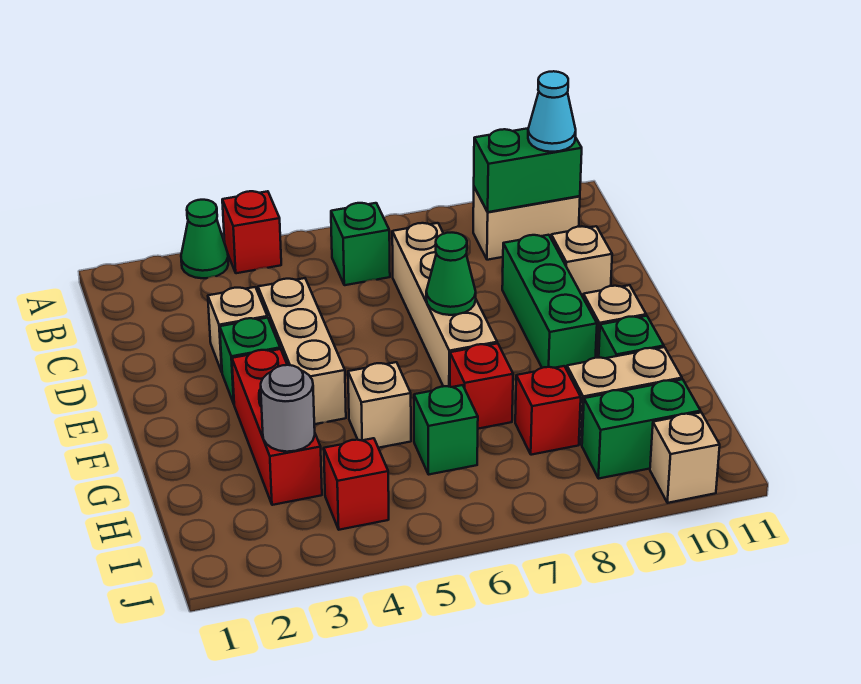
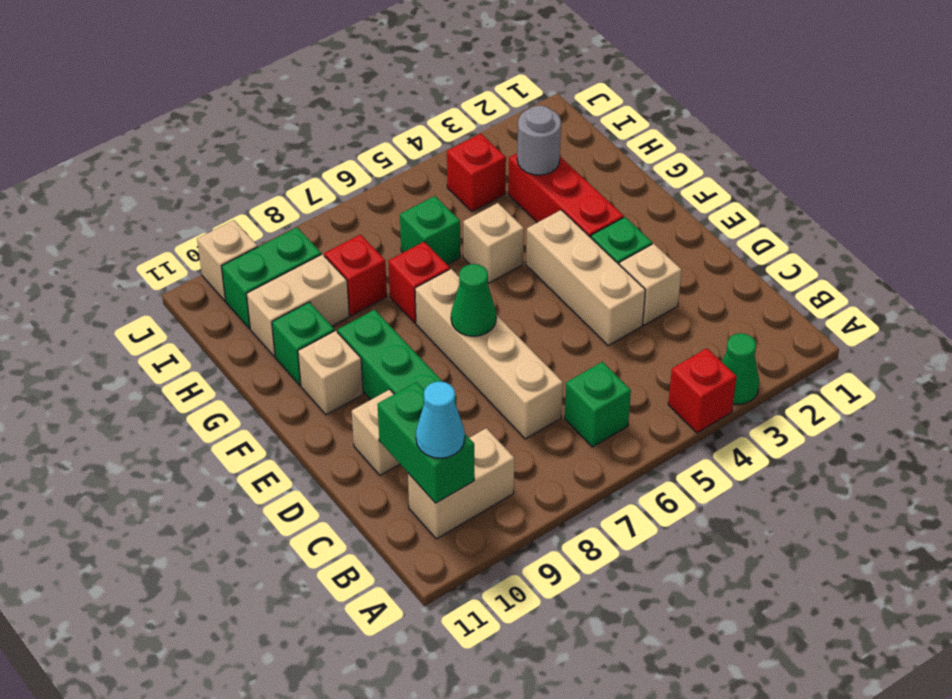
green 1x2 brick [474,128,582,212] -> green 1x2 brick turned to [378,382,474,503]

